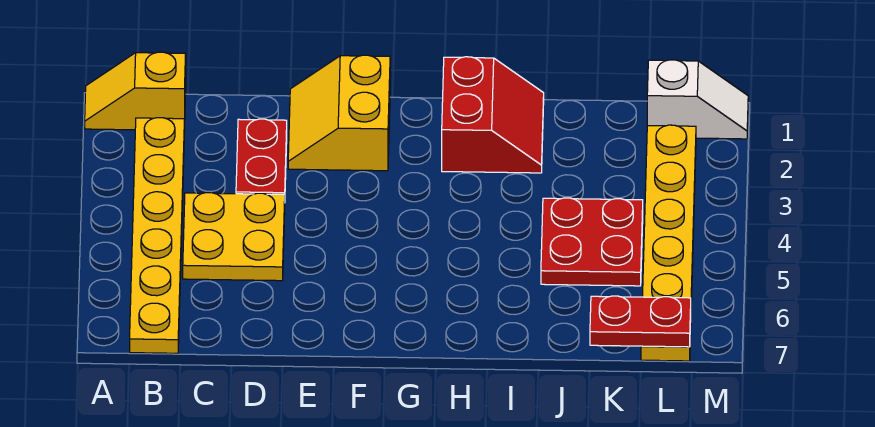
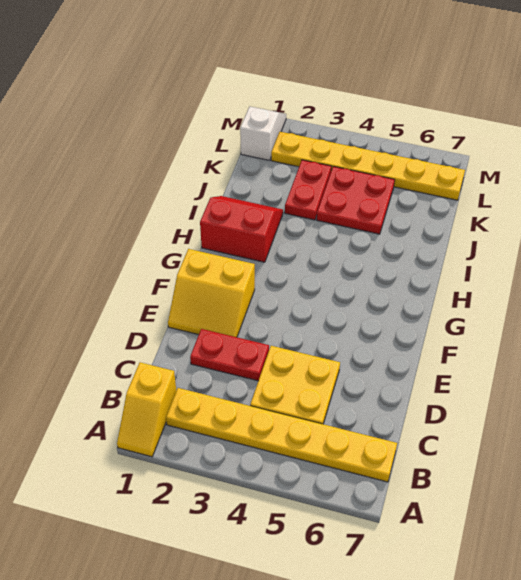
red 1x2 plate [590,296,691,347] -> red 1x2 plate moved to [285,160,331,220]

